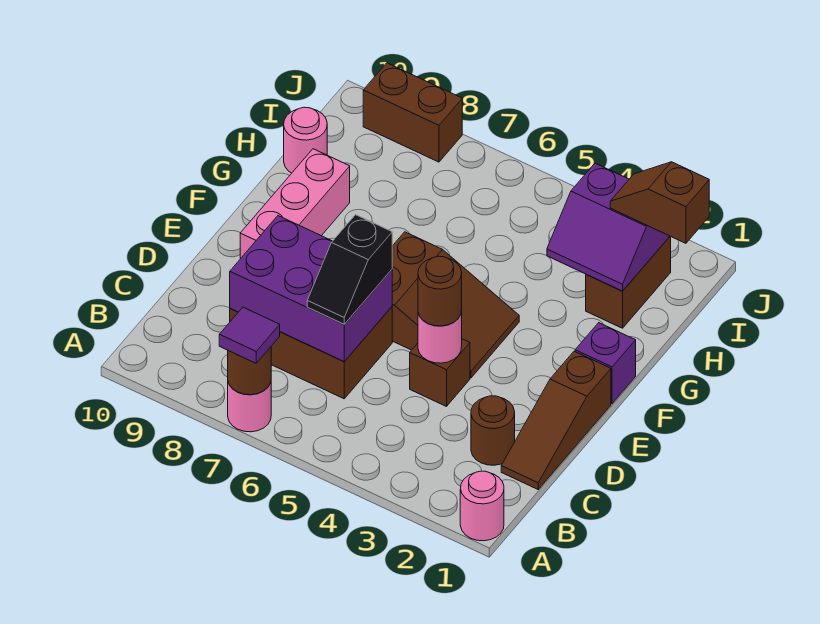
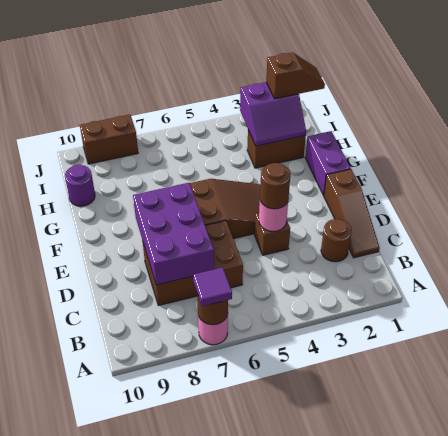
pink 1x1 round brick [460,471,504,541] -> none
purple 2x3 brick [230,216,392,362] -> purple 2x3 brick turned to [133,183,214,285]
black 1x2 slope [307,215,392,324] -> none
pink 1x3 brick [240,149,350,259] -> none
purple 1x1 brick [575,323,636,404] -> purple 1x2 brick [305,131,351,195]
brown 1x2 brick [586,236,671,328] -> brown 1x2 brick turned to [247,130,306,168]
pink 1x1 round brick [284,107,327,173] -> purple 1x1 round brick [65,165,95,206]
brown 1x2 slope [610,162,709,243] -> brown 1x2 slope turned to [266,52,325,99]

